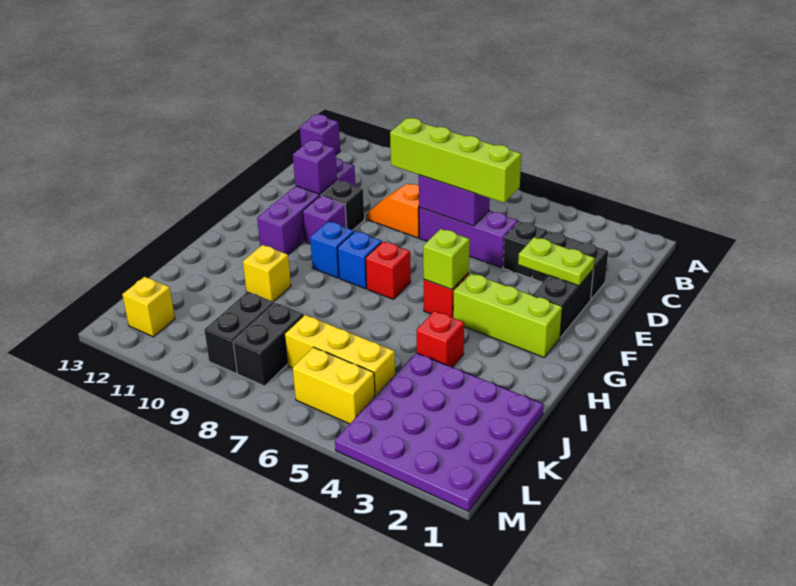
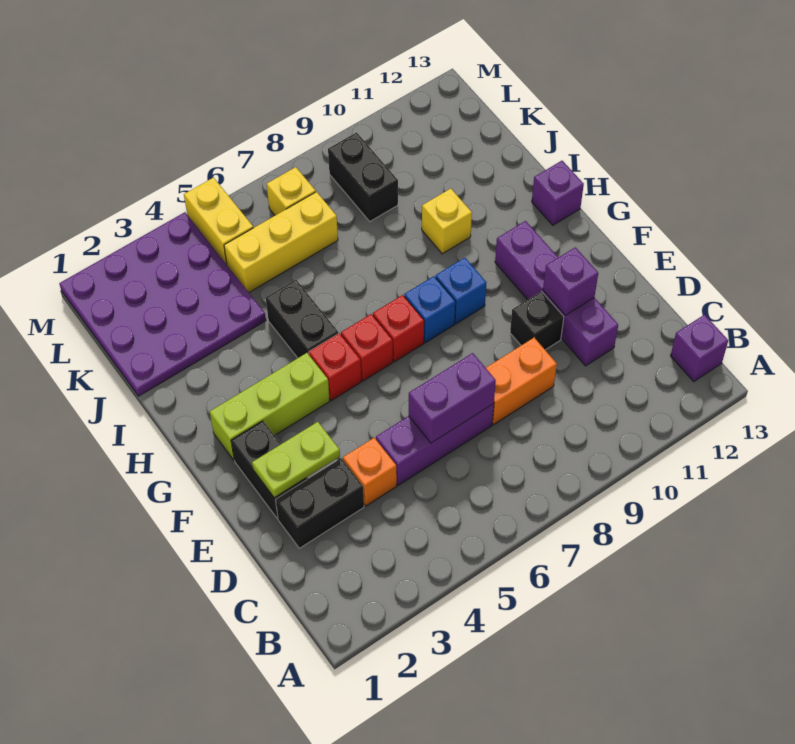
black 1x1 brick [503,221,547,278] -> orange 1x1 brick [343,438,397,506]
lime 1x4 brick [390,118,521,203] -> none
orange 1x2 slope [366,183,419,238] -> orange 1x2 brick [486,338,557,424]
purple 1x1 brick [303,196,347,244] -> purple 1x1 brick moved to [532,161,584,225]
lime 1x1 brick [423,229,470,290] -> none
red 1x1 brick [417,311,464,367] -> red 1x1 brick moved to [341,314,393,381]
black 1x2 brick [233,303,304,386] -> black 1x2 brick moved to [266,280,338,358]
yellow 1x2 brick [293,347,375,424] -> yellow 1x2 brick turned to [184,178,253,264]
yellow 1x1 brick [122,277,175,337] -> yellow 1x1 brick moved to [267,167,316,215]

